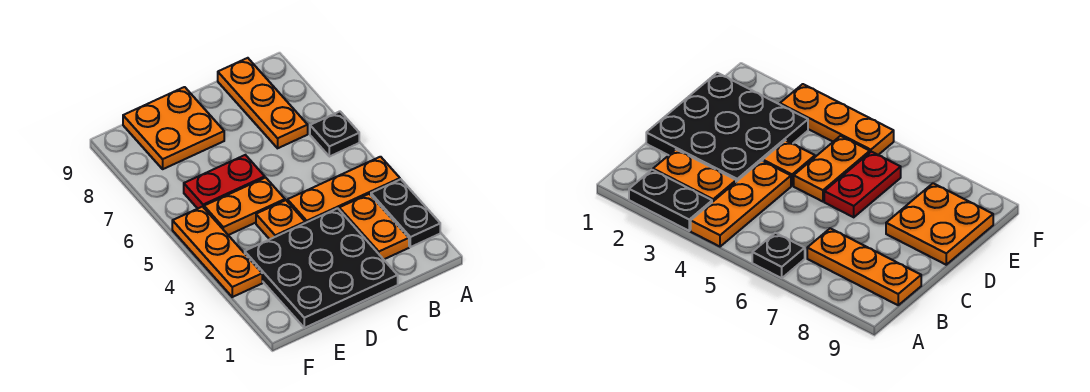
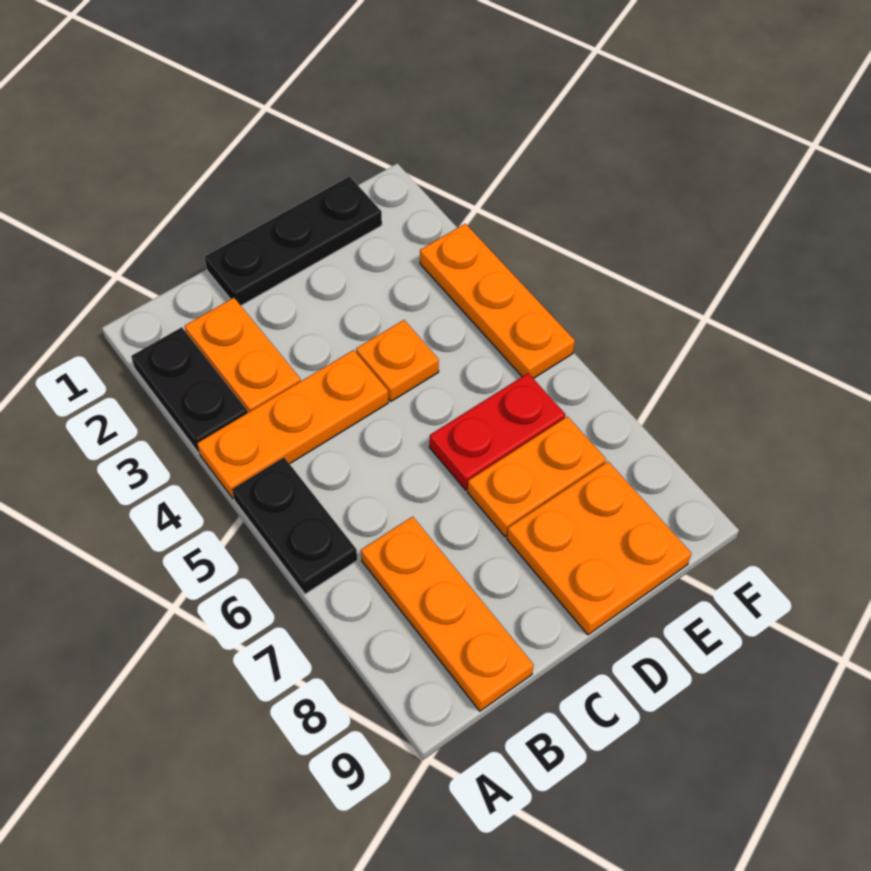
black 1x1 plate [310,111,359,157] -> black 1x2 plate [232,457,357,594]
black 3x3 plate [245,208,398,328] -> black 1x3 plate [204,176,382,305]
orange 1x2 plate [204,178,285,235] -> orange 1x2 plate moved to [468,417,606,537]

